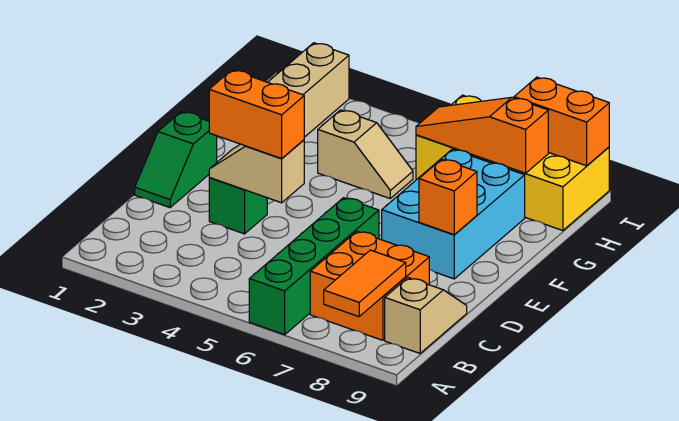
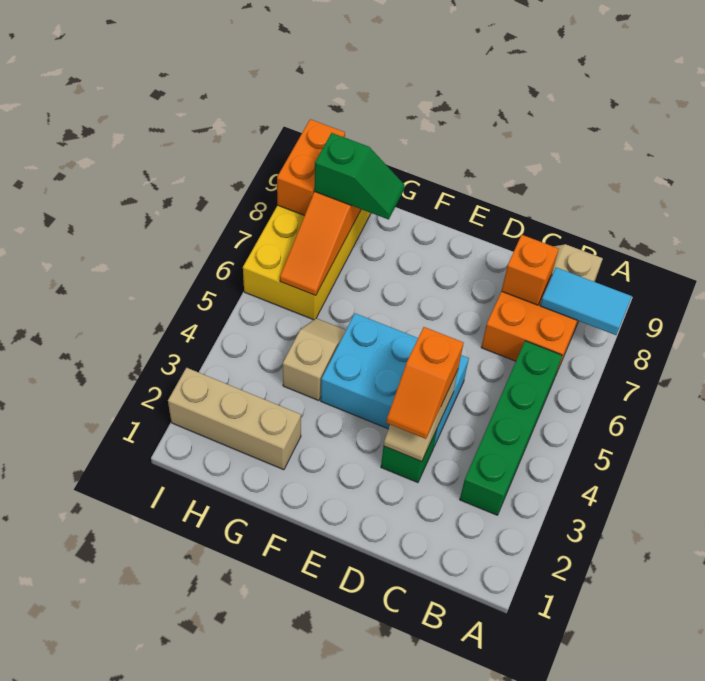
green 1x4 brick [249,198,379,335] -> green 1x4 brick turned to [460,341,562,515]
orange 1x2 tile [324,250,406,317] -> cyan 1x2 tile [540,268,632,335]
green 1x2 slope [135,112,217,208] -> green 1x2 slope moved to [314,133,404,220]
orange 1x2 brick [209,70,304,158] -> orange 1x2 slope [386,327,463,439]
cyan 2x3 brick [382,149,525,279] -> cyan 2x3 brick moved to [321,313,469,446]
orange 1x1 brick [419,159,477,235] -> orange 1x1 brick moved to [502,235,559,305]

